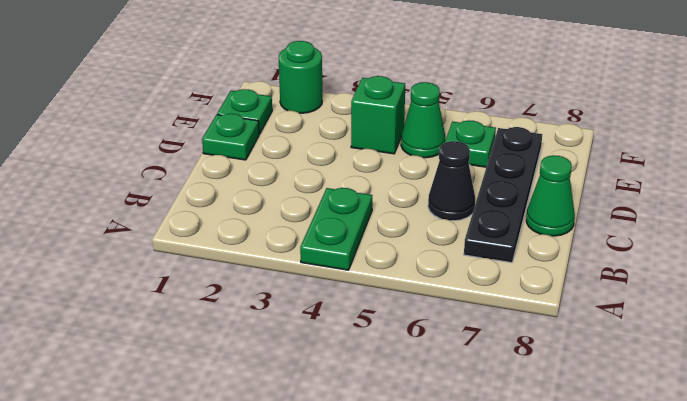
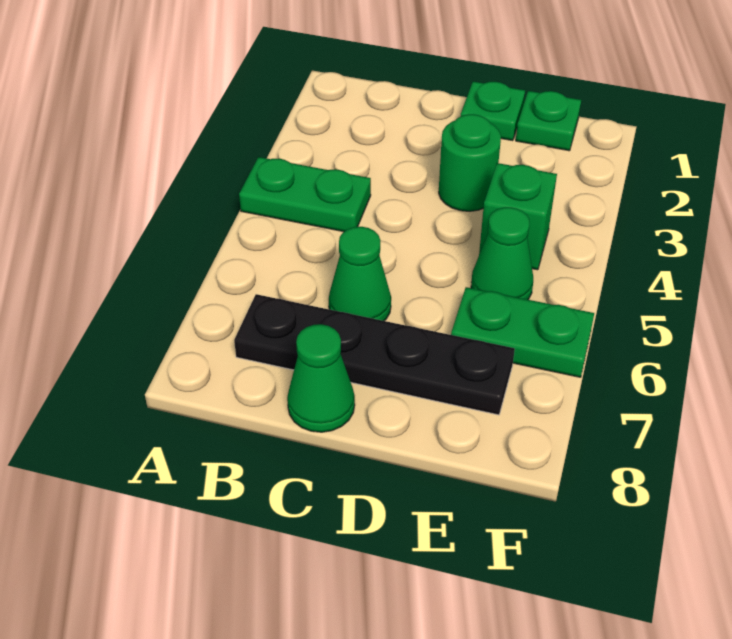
black 1x1 cone [428,141,475,221] -> green 1x1 cone [329,227,391,321]
green 1x1 plate [445,120,496,167] -> green 1x2 plate [451,287,594,377]
green 1x1 round brick [279,41,322,113] -> green 1x1 round brick moved to [439,114,501,211]

